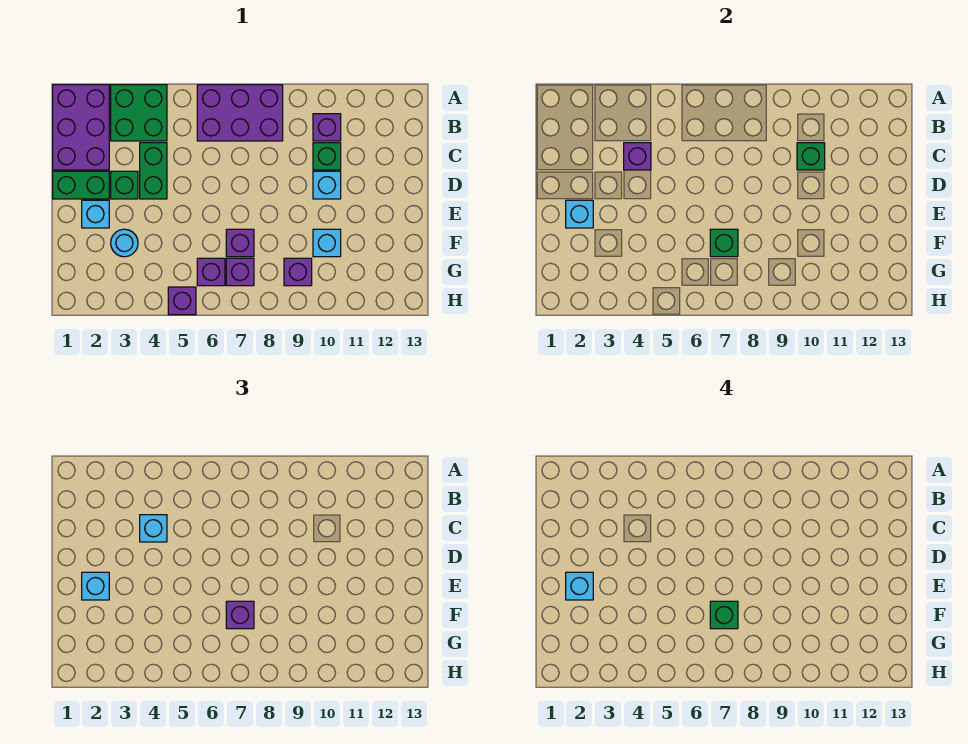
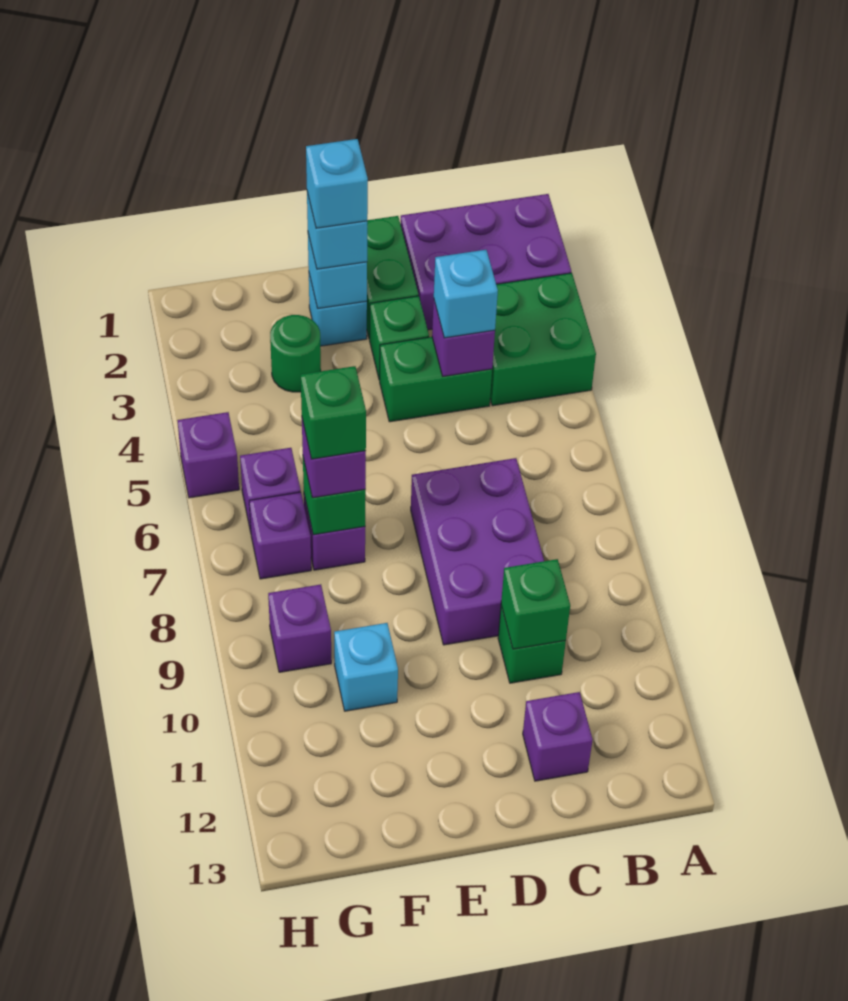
purple 2x3 brick [197,85,283,141] -> purple 2x3 brick moved to [411,458,544,645]
purple 1x1 brick [313,114,341,141] -> purple 1x1 brick moved to [523,692,593,781]
cyan 1x1 brick [313,171,341,199] -> none
cyan 1x1 round brick [111,229,138,257] -> green 1x1 round brick [270,315,321,392]

